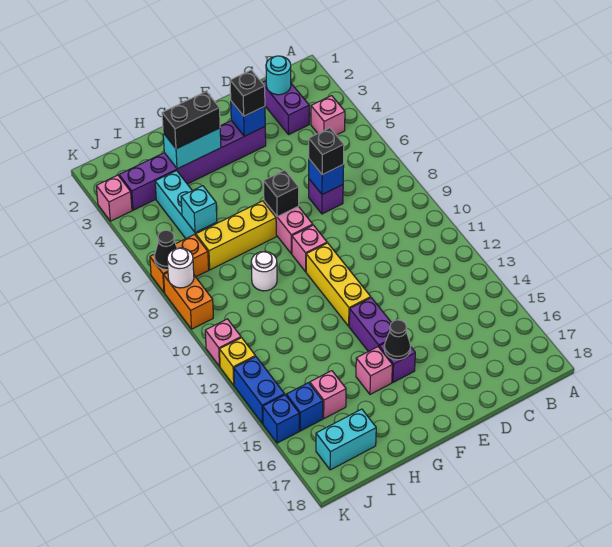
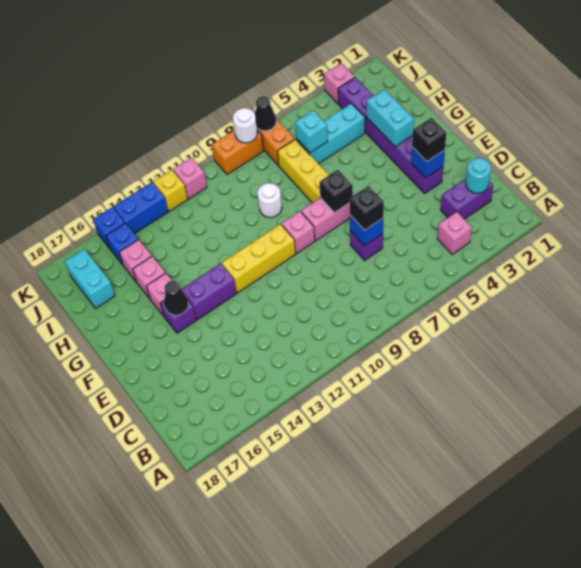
black 1x2 brick [162,91,220,149] -> none
none -> pink 1x1 brick [133,257,165,299]

